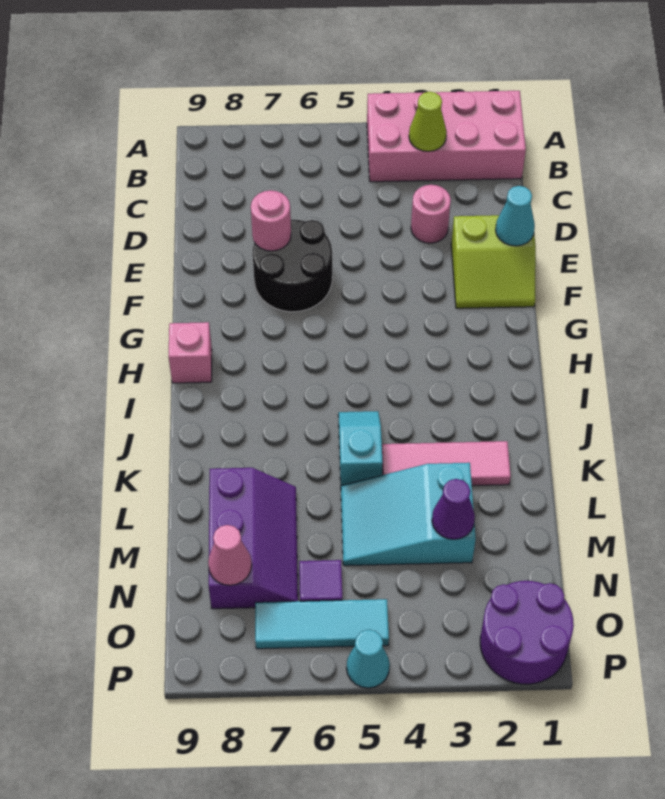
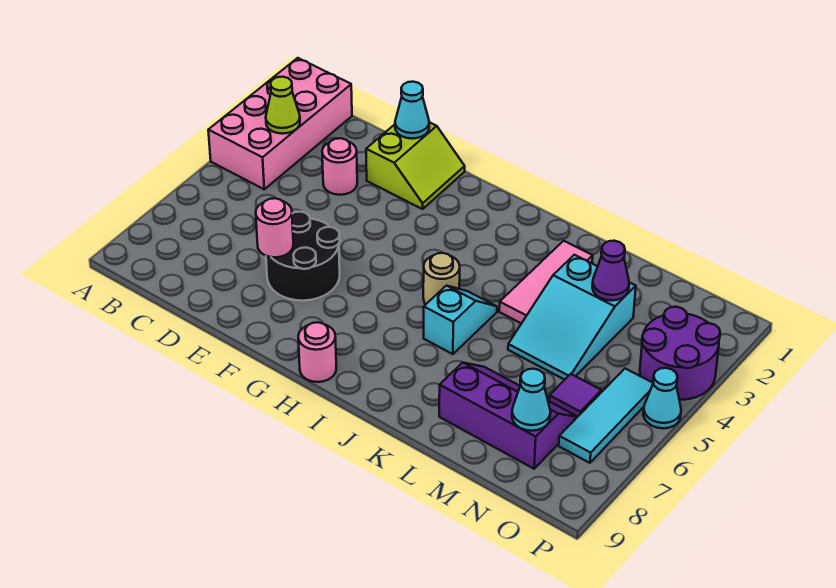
pink 1x1 brick [168,322,212,383] -> pink 1x1 round brick [298,322,336,382]
none -> tan 1x1 round brick [423,253,460,304]
cyan 1x2 slope [338,411,383,486] -> cyan 1x2 slope turned to [424,286,497,354]
pink 1x1 cone [208,525,252,585] -> cyan 1x1 cone [512,369,551,431]
purple 2x2 round brick [480,581,574,684] -> purple 2x2 round brick moved to [640,307,720,400]

